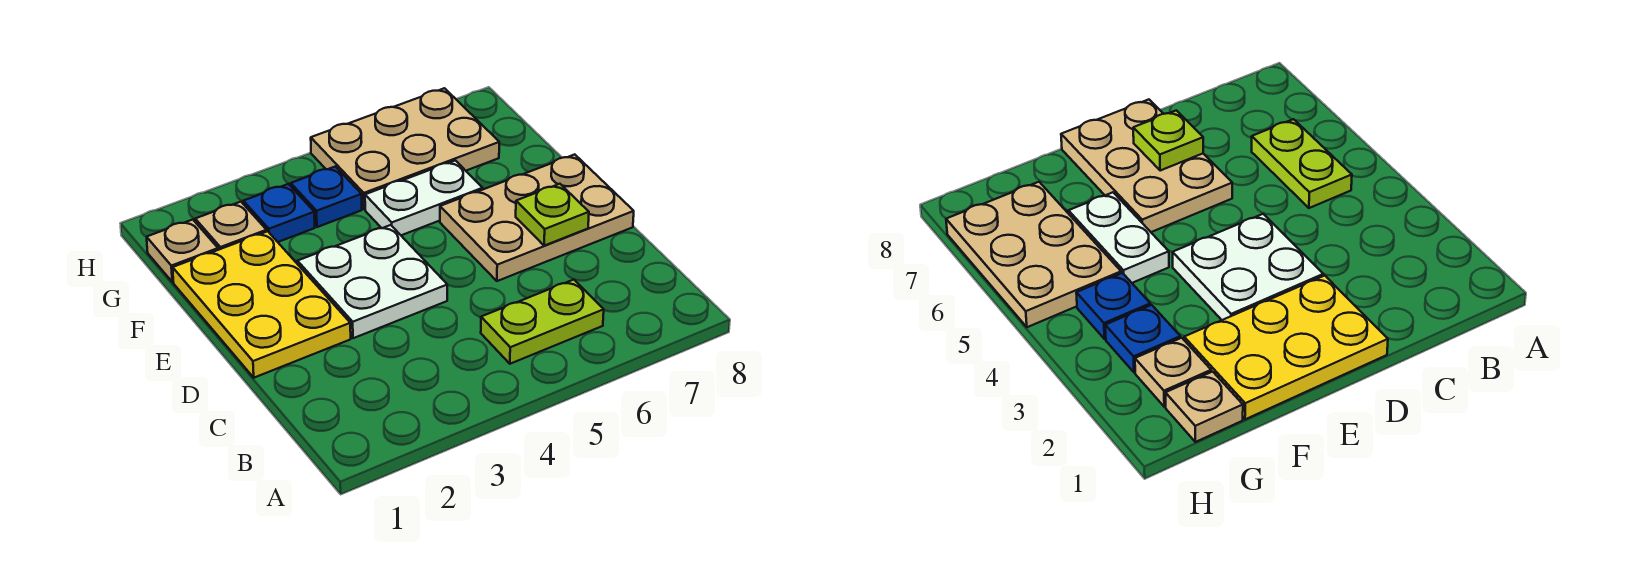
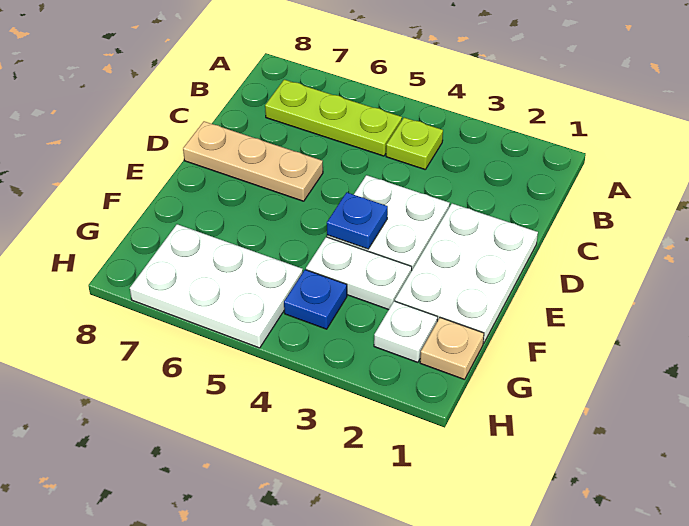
lime 1x2 plate [481,280,604,364] -> lime 1x3 plate [265,80,402,156]
yellow 2x3 plate [173,231,351,378] -> white 2x3 plate [395,204,538,343]
tan 2x3 plate [440,154,634,281] -> tan 1x3 plate [183,121,323,201]
lime 1x1 plate [516,184,589,246] -> lime 1x1 plate moved to [386,118,443,169]
white 1x2 plate [365,160,483,235] -> white 1x2 plate moved to [306,237,412,310]
tan 1x1 plate [195,202,267,250] -> white 1x1 plate [374,301,437,362]
blue 1x1 plate [243,184,315,242] -> blue 1x1 plate moved to [327,192,388,249]
tan 2x3 plate [311,88,499,209] -> white 2x3 plate [130,224,303,348]

